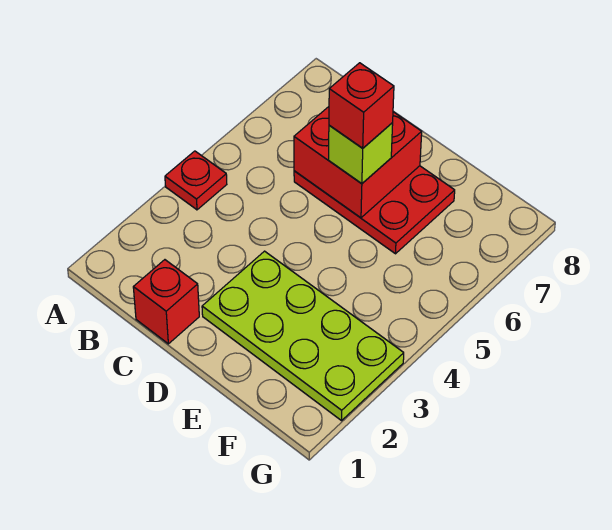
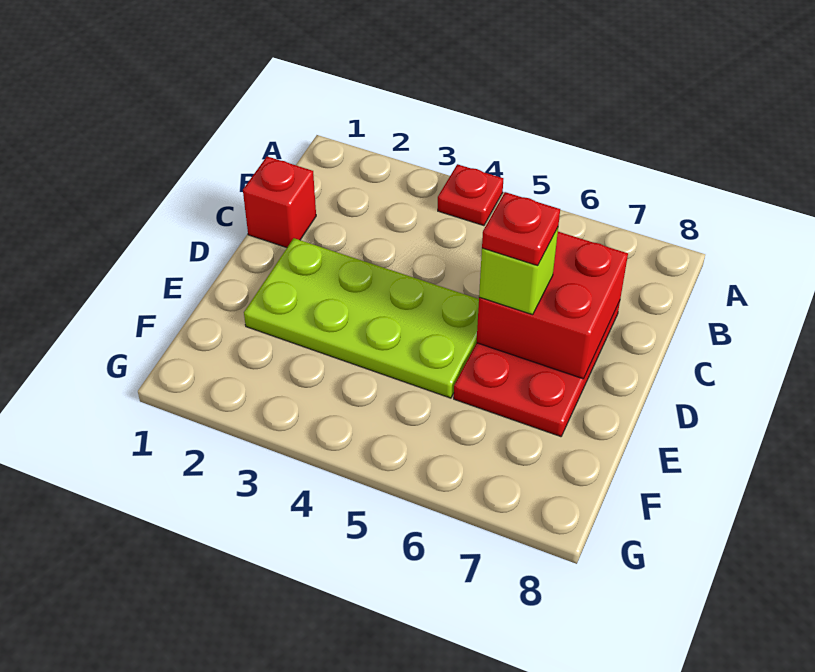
lime 2x4 plate [202,251,404,421] -> lime 2x4 plate turned to [244,238,479,398]
red 1x1 brick [329,63,394,148] -> red 1x1 plate [482,192,560,266]

